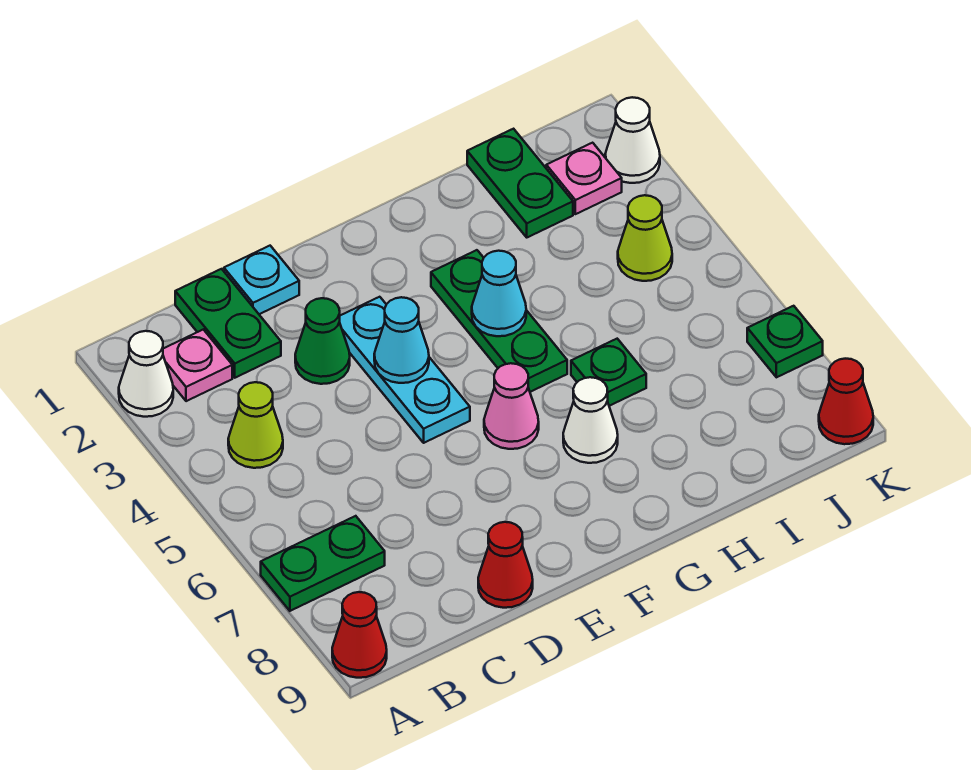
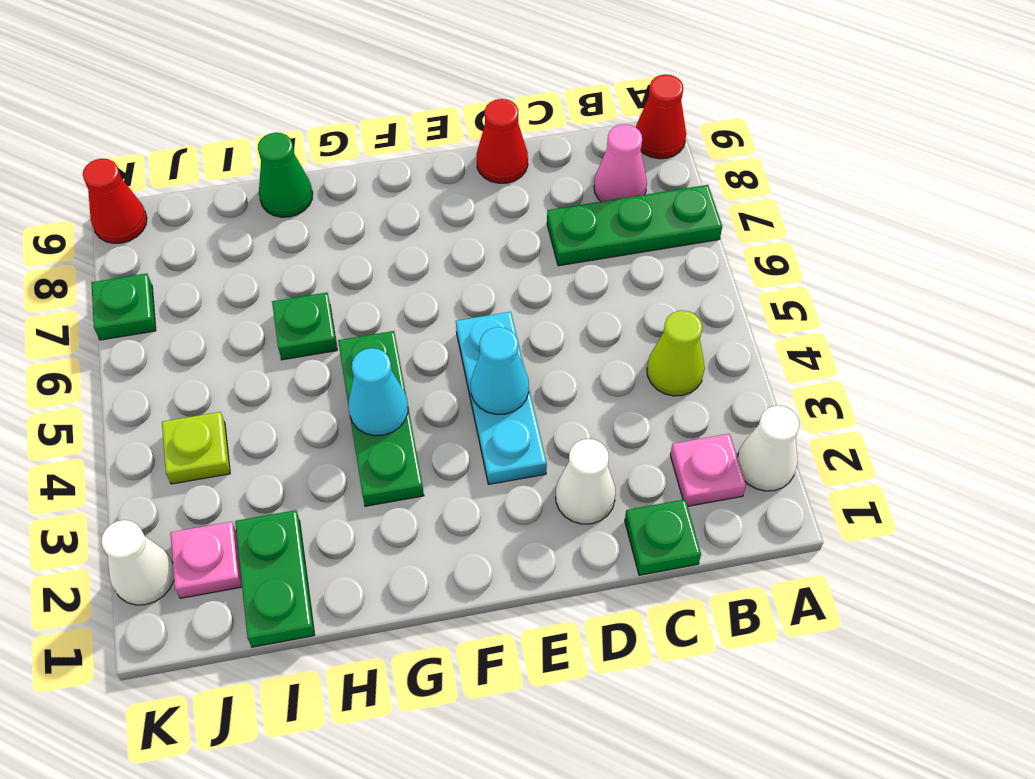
green 1x2 plate [261,516,385,611] -> green 1x3 plate [547,185,722,266]
green 1x2 plate [175,269,281,378] -> green 1x1 plate [625,499,701,575]
cyan 1x1 plate [224,246,299,314] -> none
green 1x1 cone [295,298,350,384] -> green 1x1 cone moved to [258,133,313,217]
pink 1x1 cone [484,363,539,449] -> pink 1x1 cone moved to [594,124,647,202]
white 1x1 cone [563,377,618,463] -> white 1x1 cone moved to [556,439,616,524]
lime 1x1 cone [618,195,672,281] -> lime 1x1 plate [162,412,230,484]

